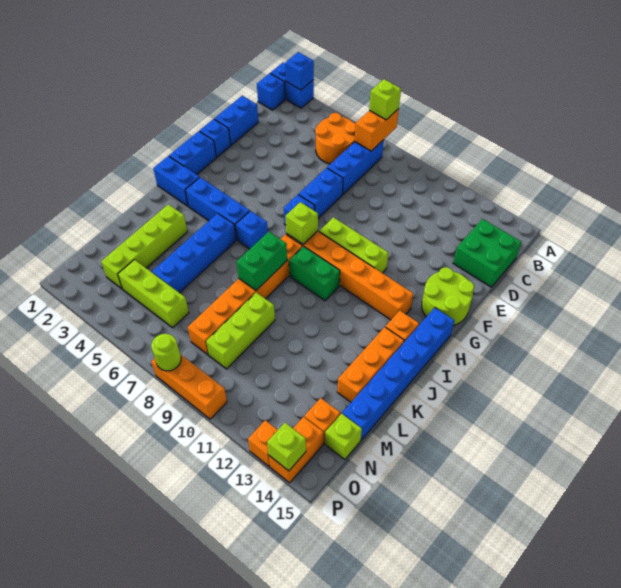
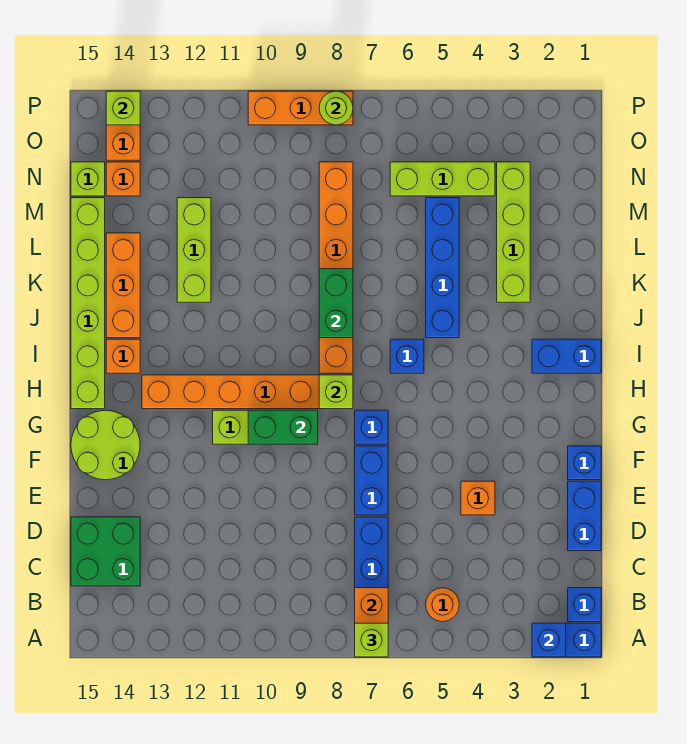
orange 2x2 round brick [315,113,356,164] -> orange 1x1 round brick [426,588,459,622]
blue 1x2 brick [169,131,216,175] -> none
blue 1x6 brick [342,308,454,440] -> lime 1x6 brick [71,198,105,409]
blue 1x3 brick [185,177,250,240] -> none
green 1x2 brick [289,246,340,301] -> green 1x2 brick moved to [248,410,318,444]
lime 1x3 brick [206,293,275,369] -> lime 1x3 brick moved to [177,198,211,302]
orange 1x1 brick [248,420,277,466] -> orange 1x1 brick moved to [461,481,495,515]

